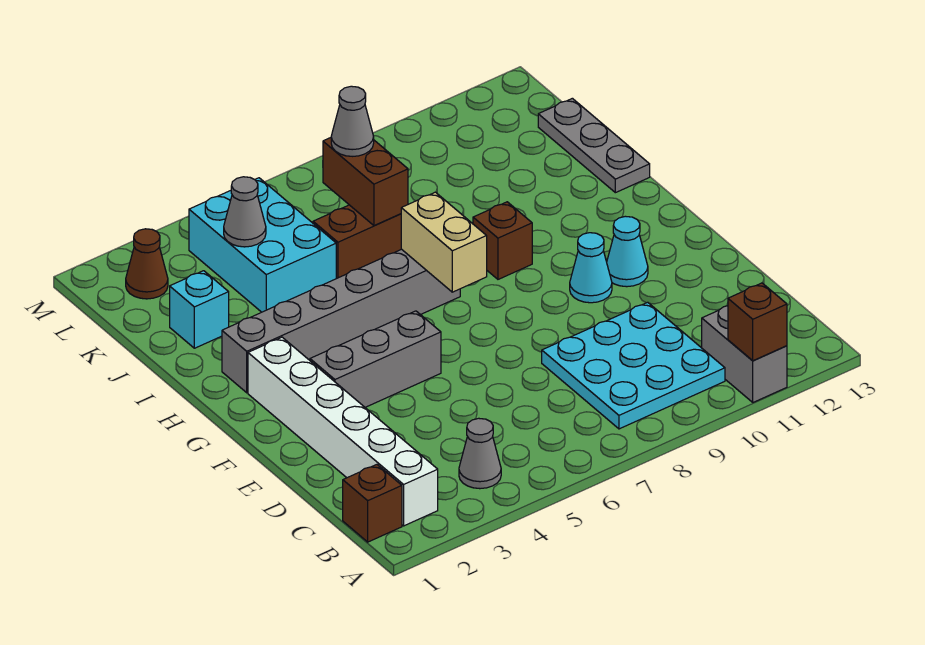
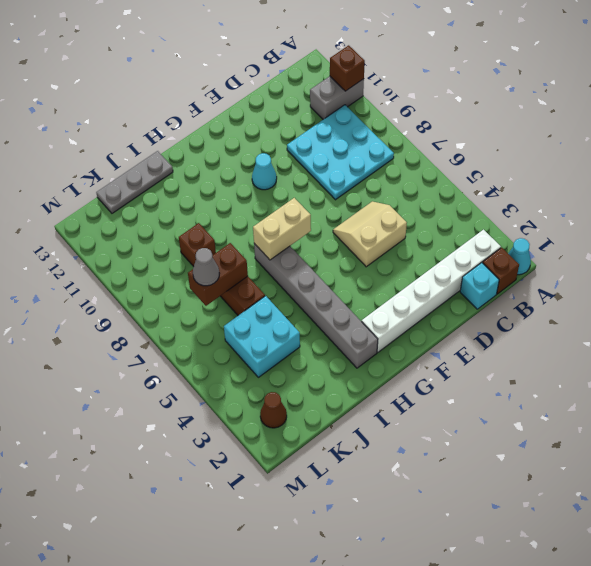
grey 1x1 cone [459,418,501,489] -> none
none -> tan 2x2 slope [333,201,407,267]
grey 1x3 brick [310,311,441,407] -> none
cyan 1x1 cone [607,216,648,287] -> cyan 1x1 cone moved to [508,238,531,275]
brown 1x1 brick [473,202,532,279] -> brown 1x1 brick moved to [179,223,216,267]
cyan 1x1 brick [170,271,229,348] -> cyan 1x1 brick moved to [460,263,499,309]
cyan 2x3 brick [189,178,336,312] -> cyan 2x2 brick [224,296,300,377]
grey 1x1 cone [224,177,266,247] -> none

